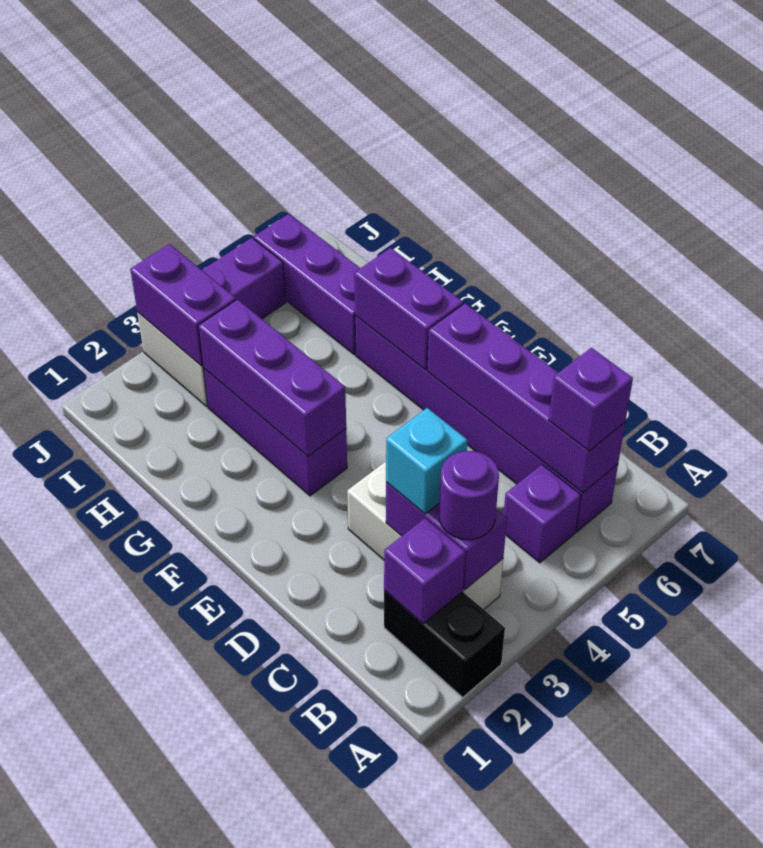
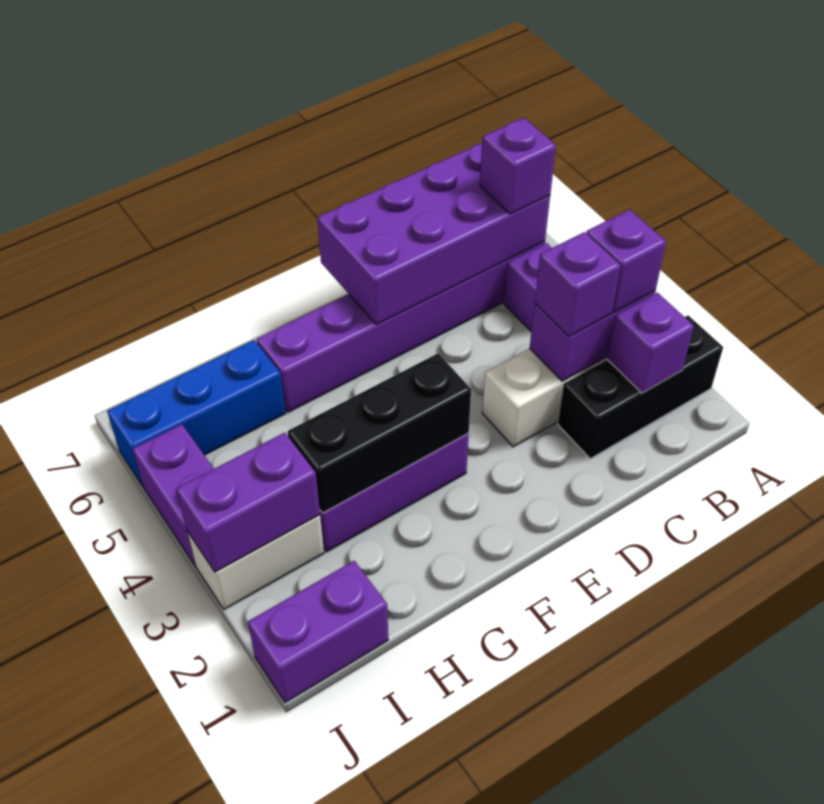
black 1x2 brick [384,590,505,697] -> black 1x3 brick [558,315,723,459]
purple 1x1 round brick [439,451,499,540] -> purple 1x1 brick [586,209,666,312]
purple 1x4 brick [427,303,625,493] -> purple 2x4 brick [317,143,550,325]
cyan 1x1 brick [386,408,467,514] -> purple 1x1 brick [535,232,621,336]
purple 1x3 brick [198,299,346,456] -> black 1x3 brick [288,353,471,513]
purple 1x2 brick [354,248,463,370] -> purple 1x2 brick moved to [248,561,388,702]
purple 1x3 brick [254,214,360,354] -> blue 1x3 brick [107,340,286,486]

